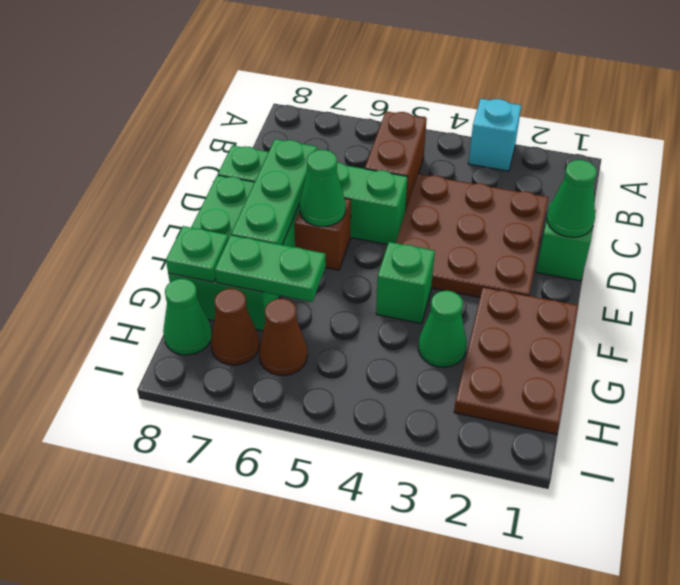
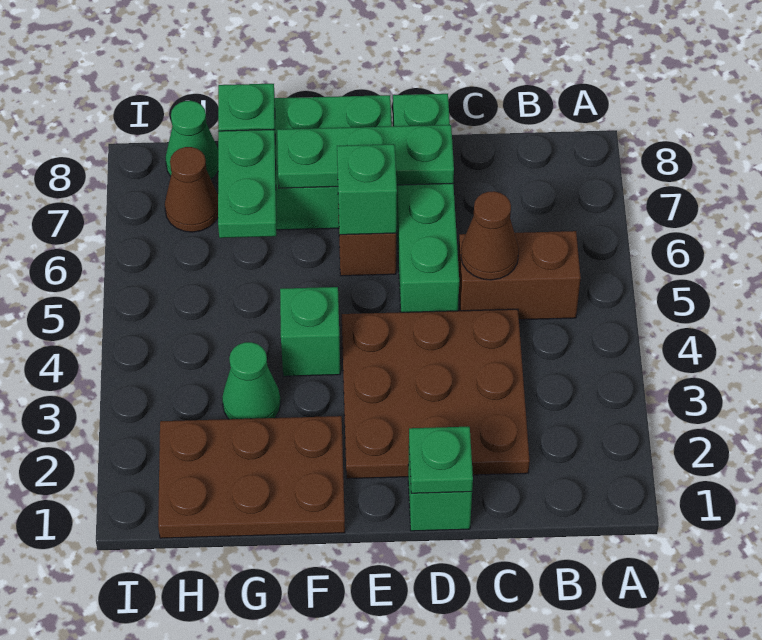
cyan 1x1 brick [468,99,521,171] -> none
green 1x1 cone [547,160,597,237] -> green 1x1 plate [409,427,473,493]
green 1x1 cone [300,150,346,227] -> green 1x1 brick [337,144,397,235]
brown 1x1 cone [259,299,307,376] -> brown 1x1 cone moved to [461,191,519,280]

